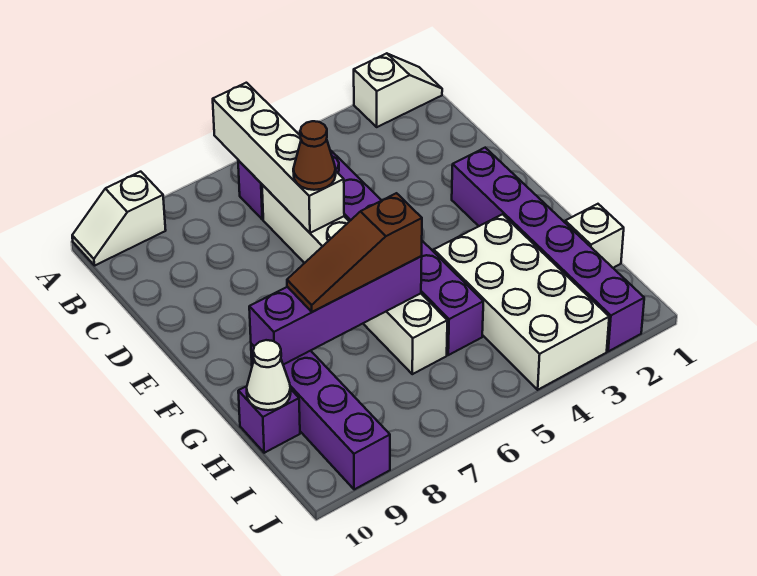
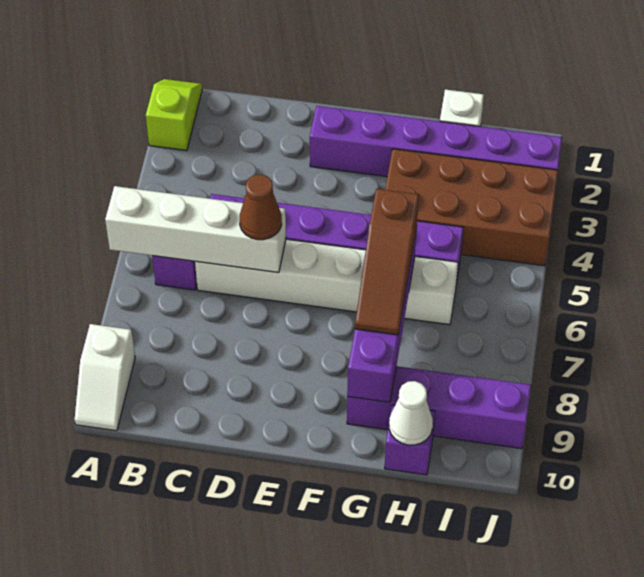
white 1x2 slope [354,53,442,127] -> lime 1x2 slope [146,79,202,151]
white 2x4 brick [434,214,609,390] -> brown 2x4 brick [385,149,558,266]

